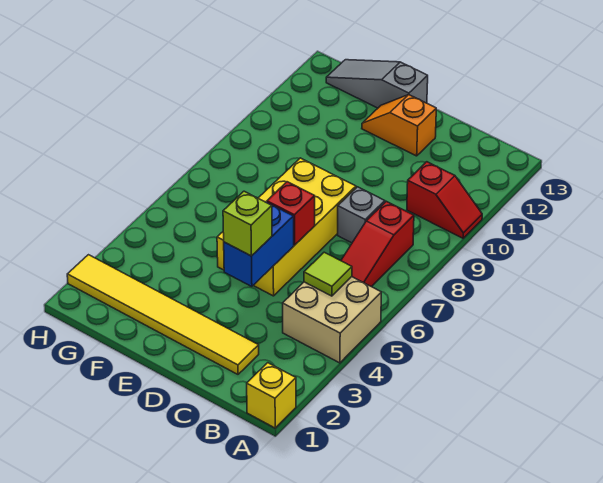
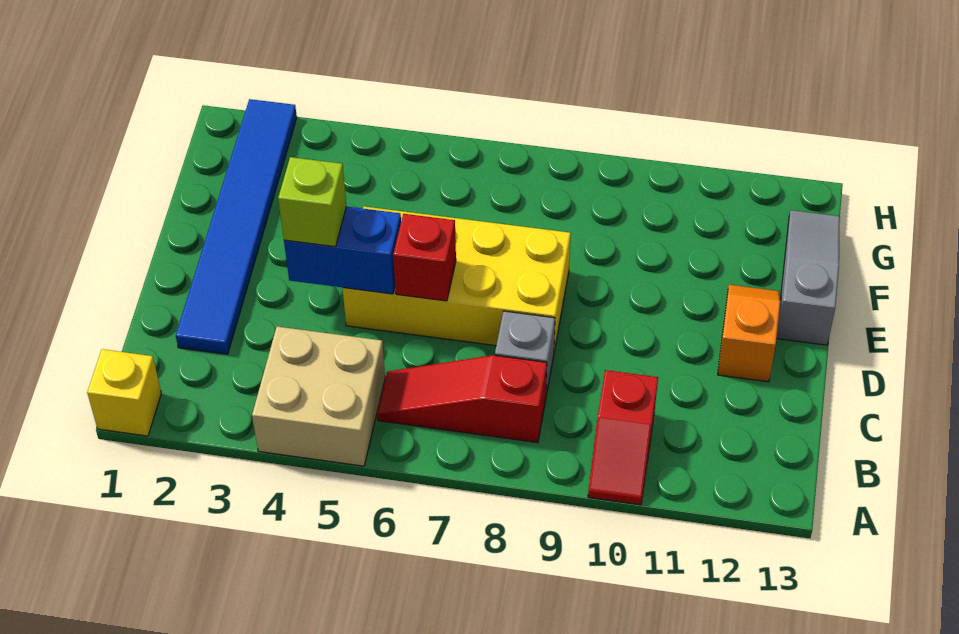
lime 1x1 tile [304,252,352,296] -> none
yellow 1x6 tile [67,255,259,374] -> blue 1x6 tile [176,99,297,354]

